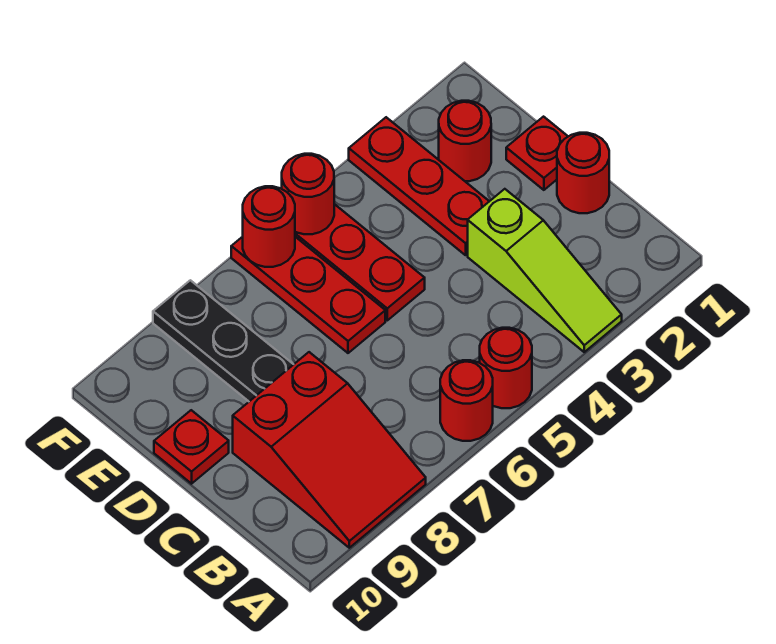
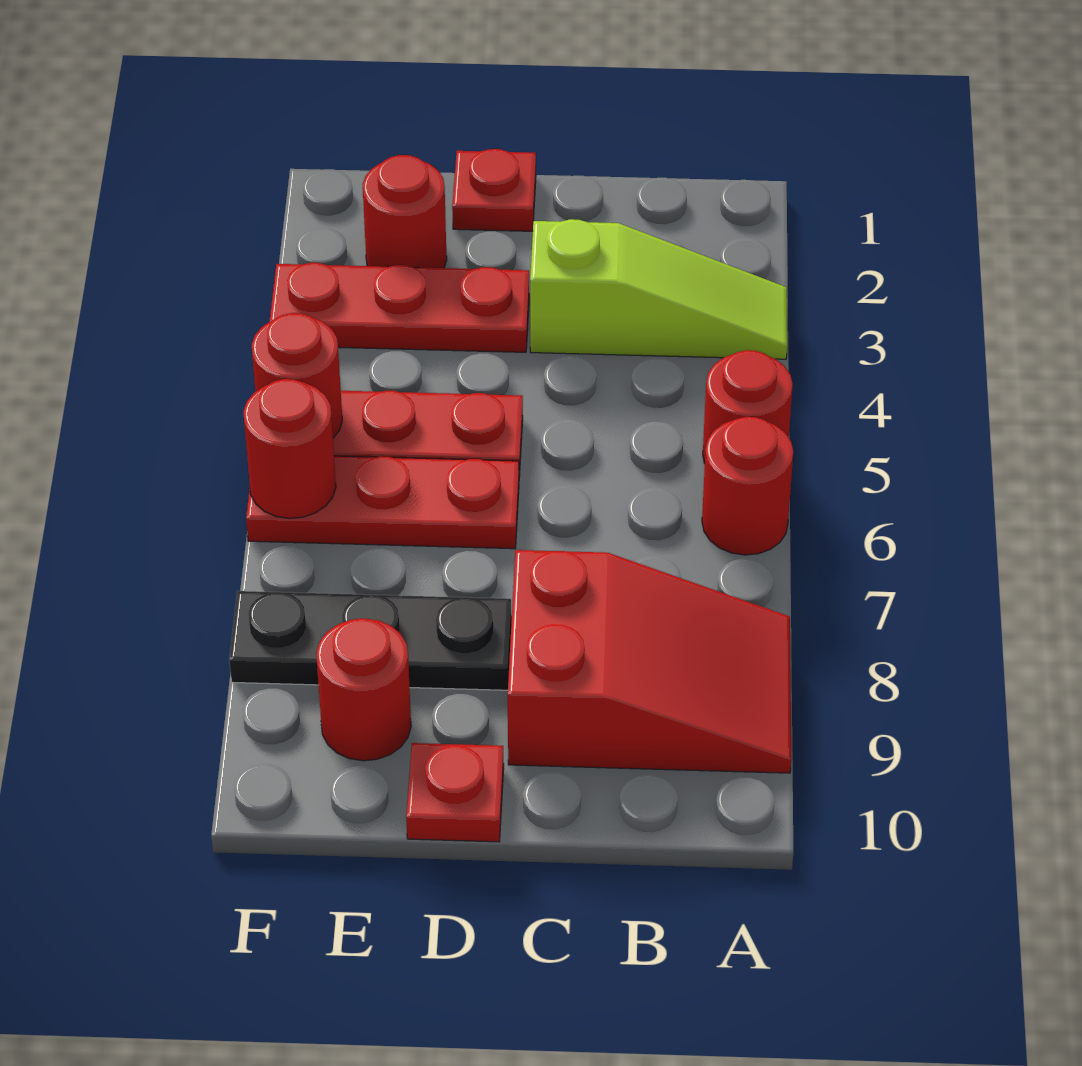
red 1x1 round brick [557,133,609,213] -> red 1x1 round brick moved to [316,619,411,761]

